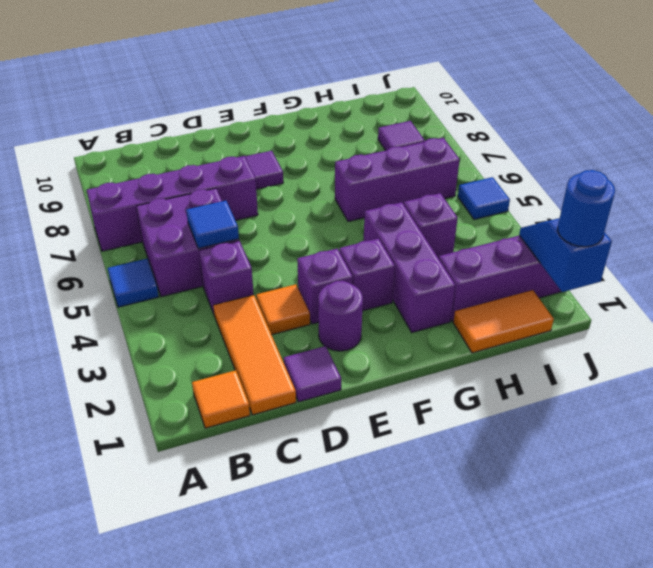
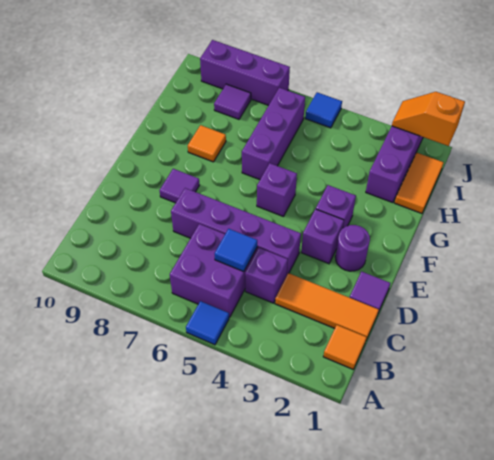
purple 1x4 brick [87,156,258,251] -> purple 1x4 brick turned to [171,188,301,274]
orange 1x1 tile [256,284,310,335] -> orange 1x1 tile moved to [188,125,226,162]
purple 1x3 brick [364,202,455,332] -> purple 1x3 brick moved to [200,40,290,106]
purple 1x1 brick [404,193,458,258] -> purple 1x1 brick moved to [257,163,297,217]
blue 1x2 slope [519,218,612,292] -> orange 1x2 slope [392,92,465,146]
blue 1x1 round brick [558,170,615,247] -> none

